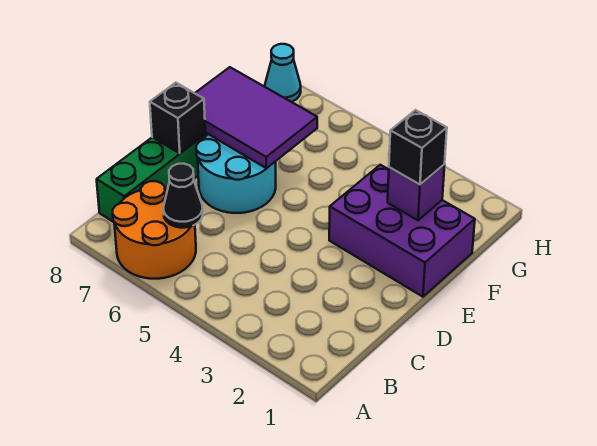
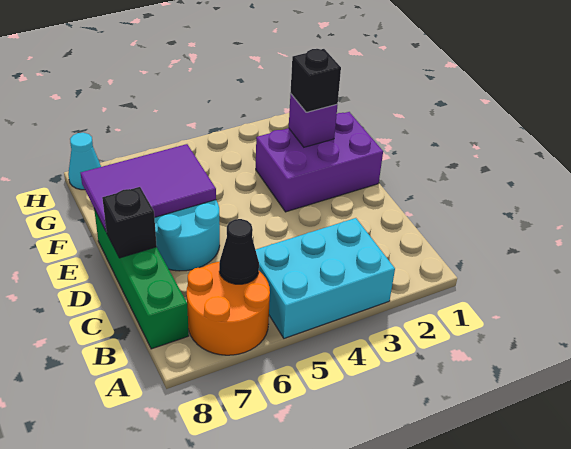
none -> cyan 2x3 brick [256,218,395,338]

